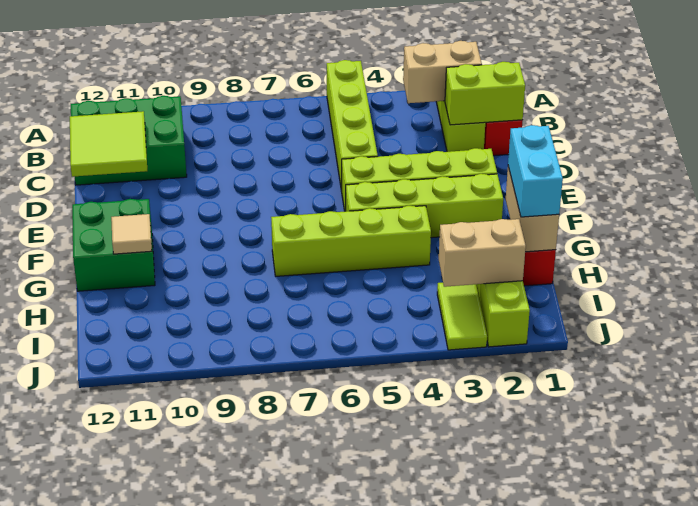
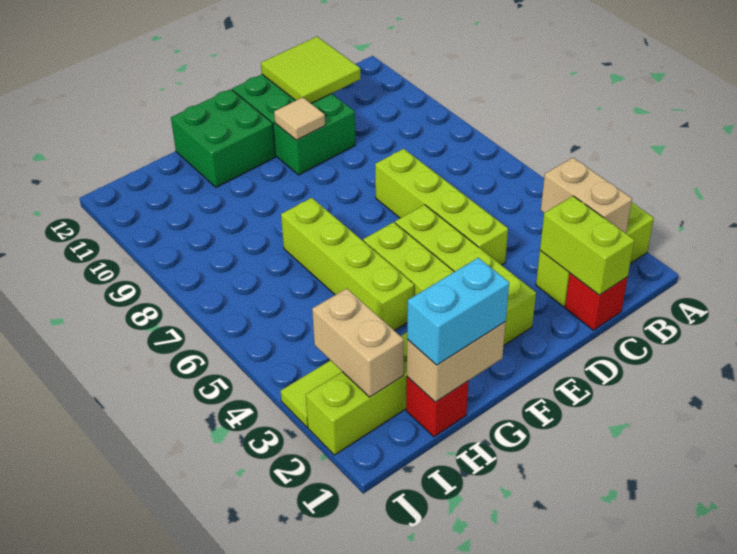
lime 1x4 brick [327,60,378,190] -> lime 1x4 brick turned to [375,149,508,265]
green 2x3 brick [71,96,187,185] -> green 2x3 brick moved to [232,75,355,175]
tan 1x1 tile [111,214,152,254] -> tan 1x1 tile moved to [274,97,325,140]

